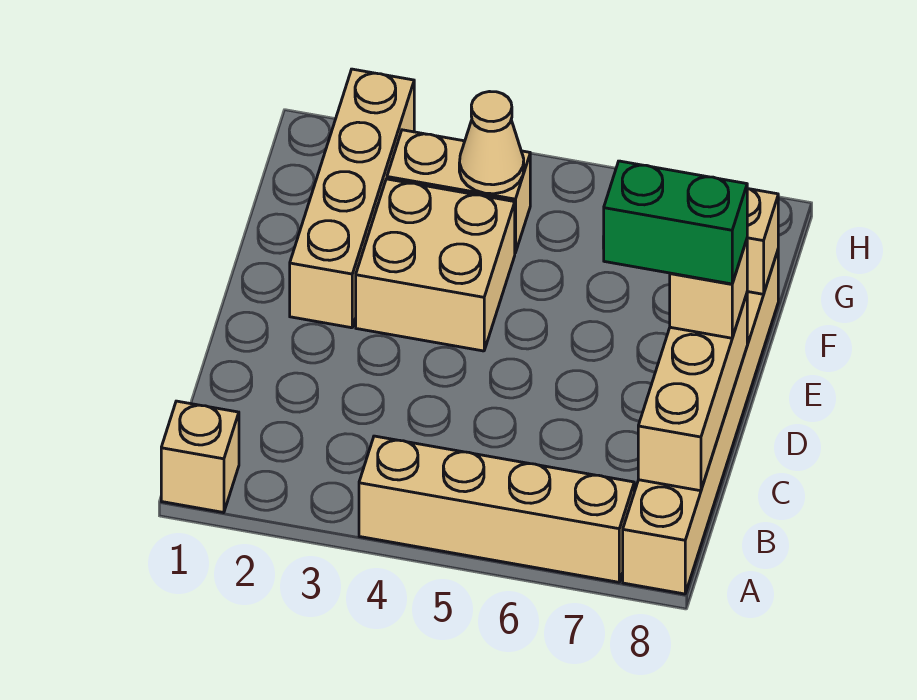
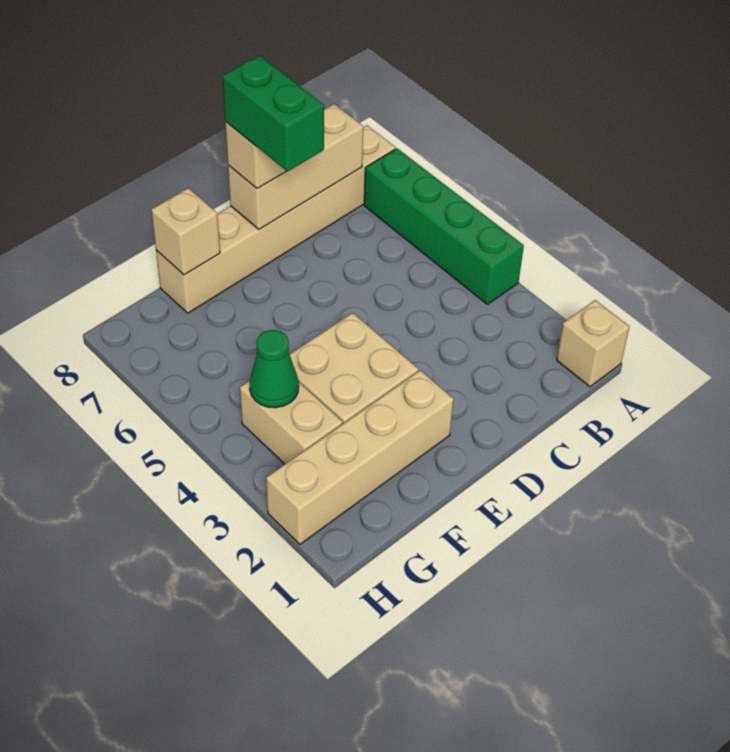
tan 1x4 brick [359,436,634,582] -> green 1x4 brick [364,148,524,304]
tan 1x1 cone [459,92,524,194] -> green 1x1 cone [250,330,299,408]

